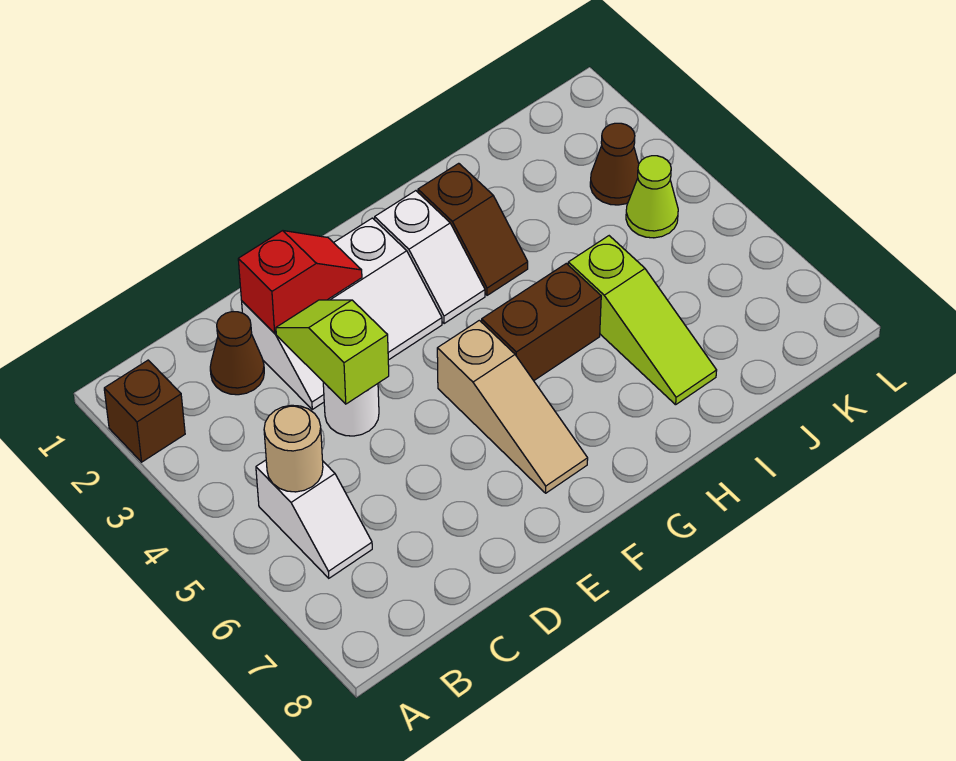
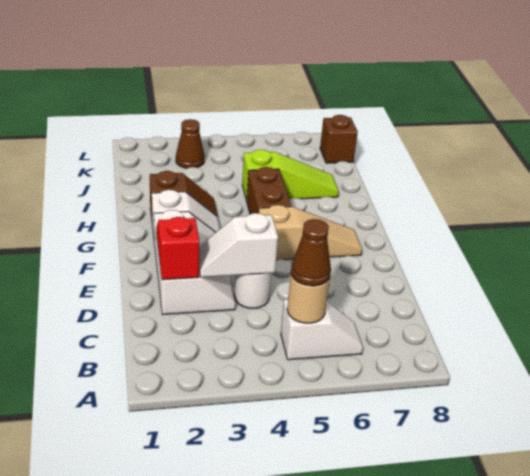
brown 1x1 brick [104,360,185,462] -> brown 1x1 brick moved to [320,115,358,163]
brown 1x1 cone [210,312,264,395] -> brown 1x1 cone moved to [291,219,331,286]
lime 1x2 slope [276,300,389,404] -> white 1x2 slope [199,213,278,277]
lime 1x1 cone [626,156,678,238] -> none

